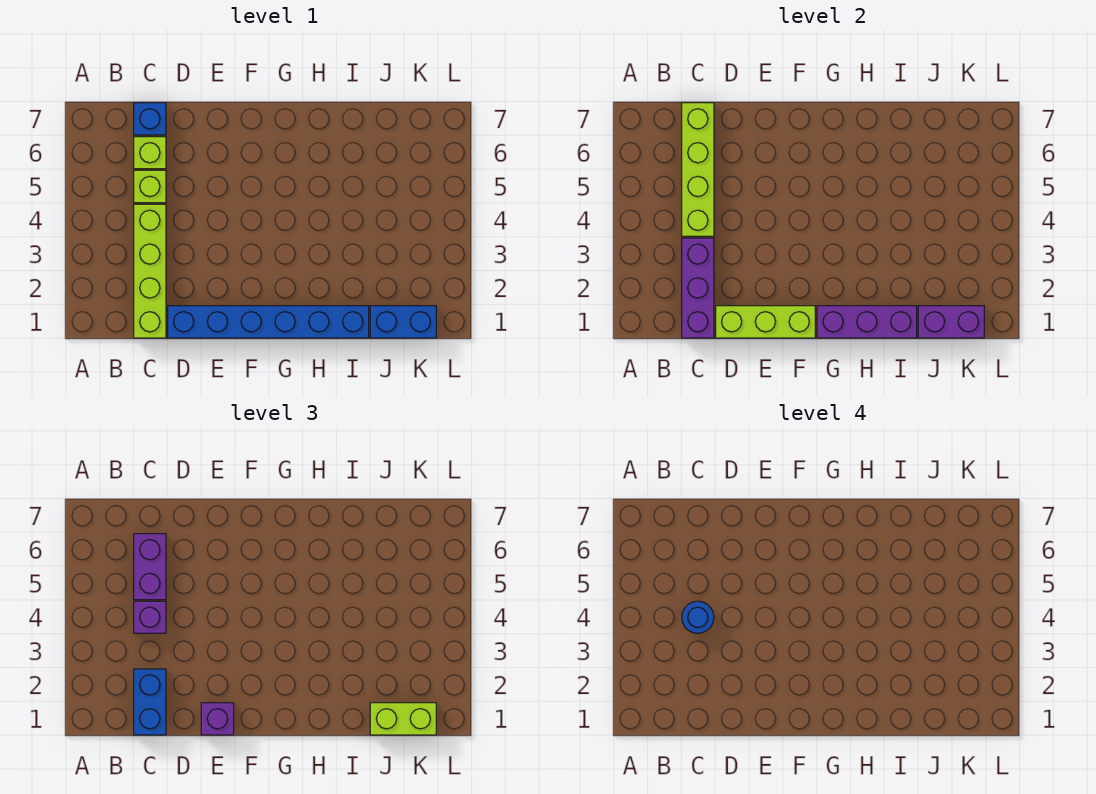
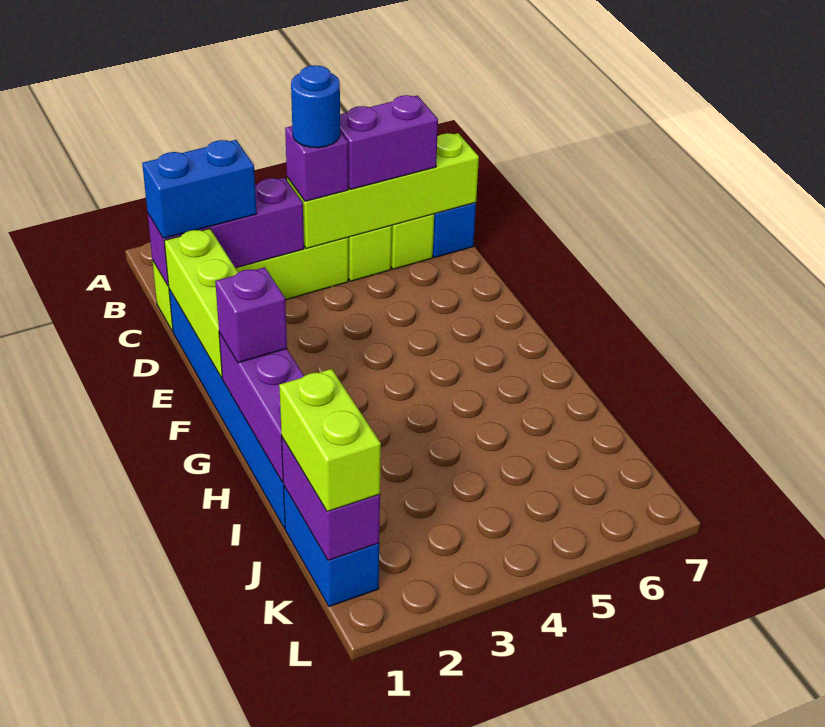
purple 1x1 brick [201,703,234,735] -> purple 1x1 brick moved to [215,267,287,363]

